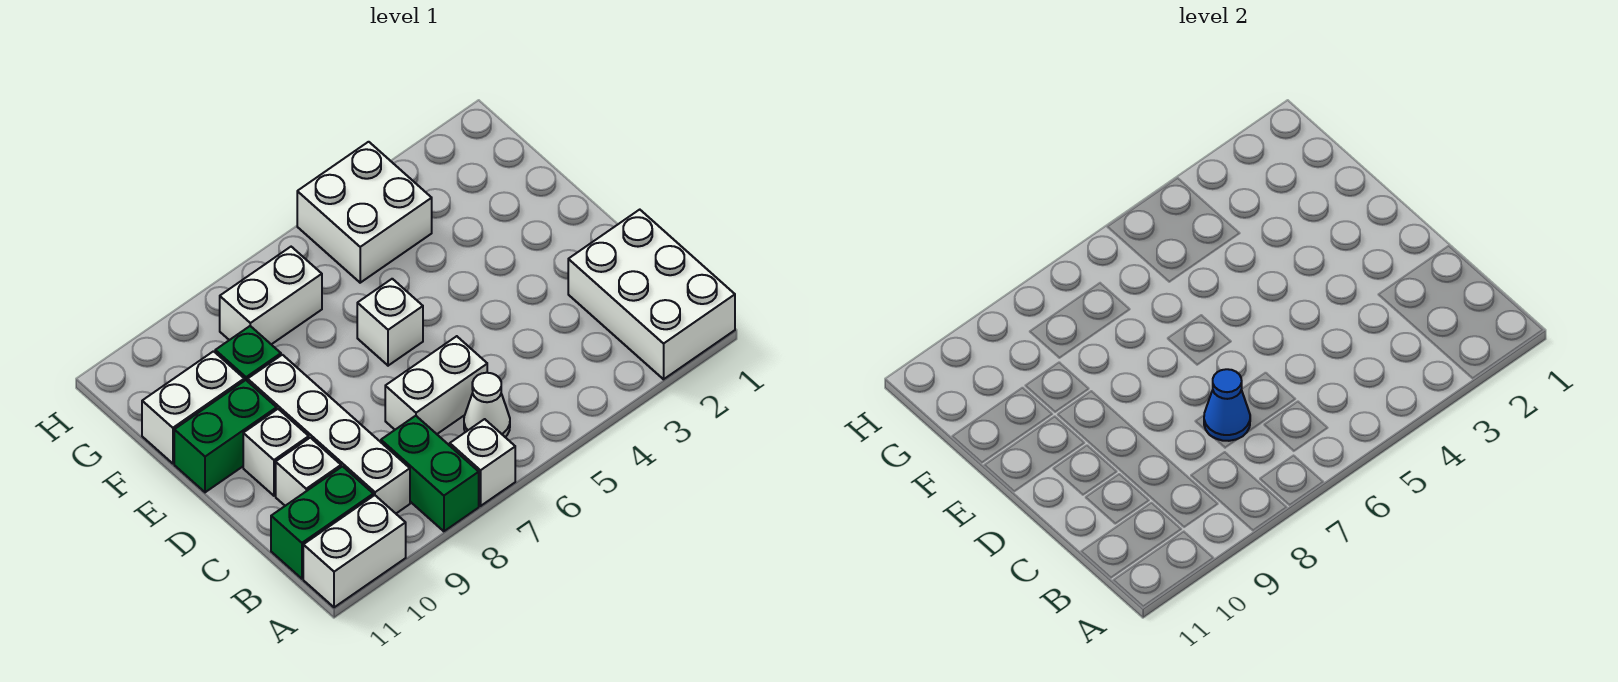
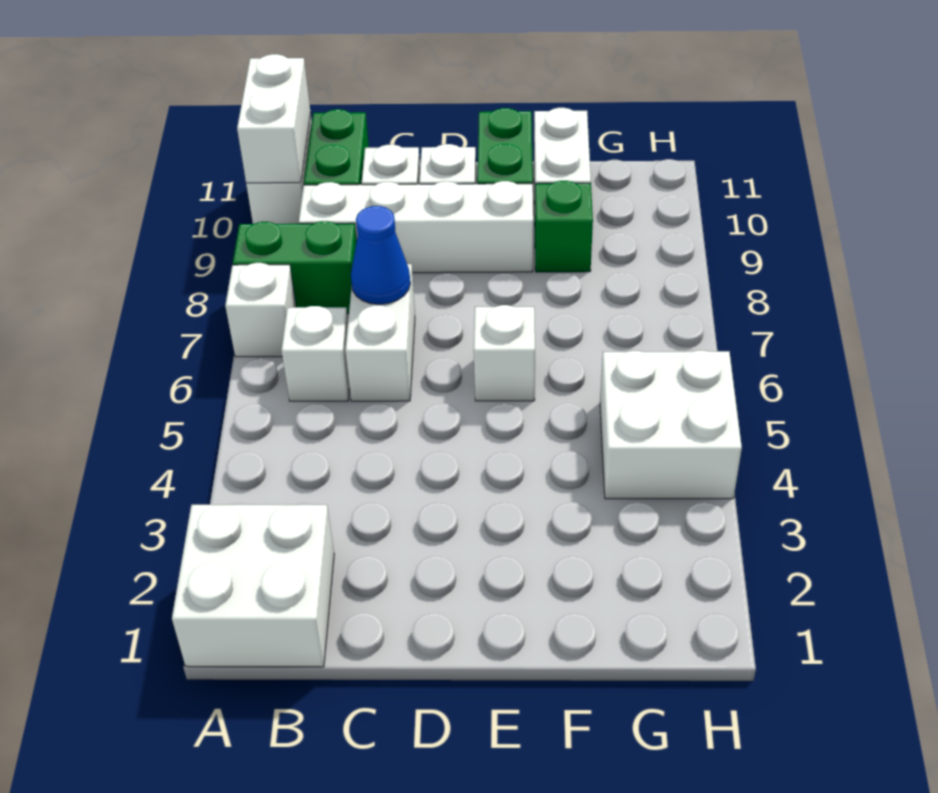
white 2x3 brick [568,210,735,379] -> white 2x2 brick [172,505,334,667]
white 1x1 cone [464,373,510,437] -> white 1x1 brick [281,306,350,401]
white 1x2 brick [220,247,322,344] -> white 1x2 brick moved to [237,54,311,183]

